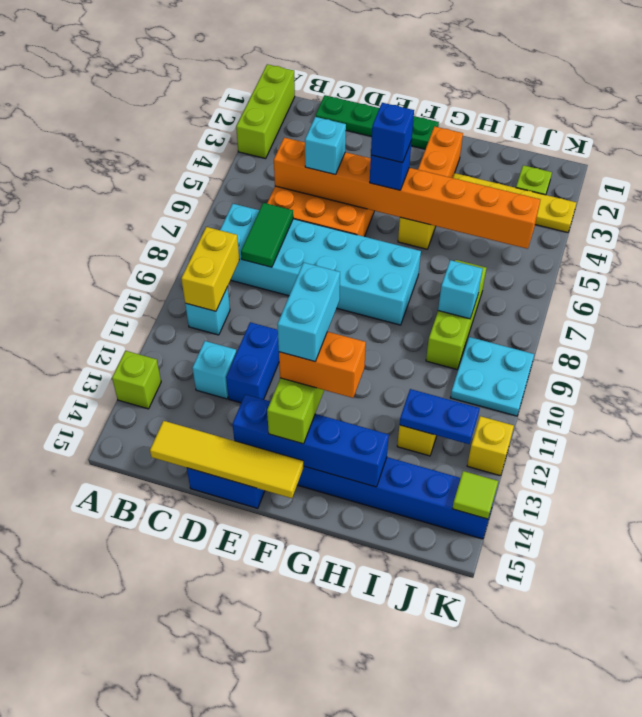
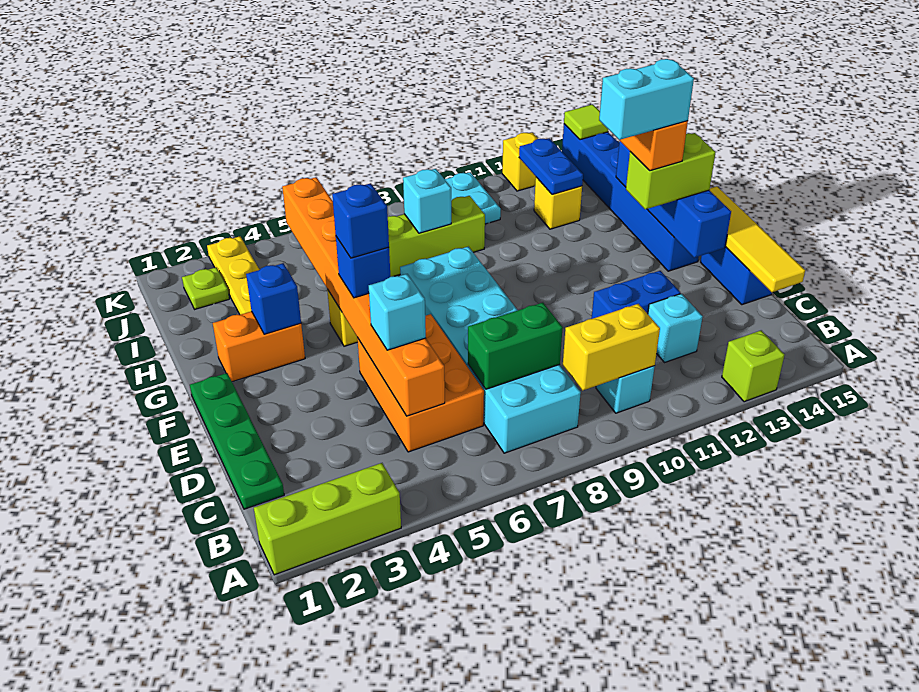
green 1x2 tile [241,203,293,267] -> green 1x2 brick [468,303,563,389]
none -> blue 1x1 brick [246,263,301,334]

